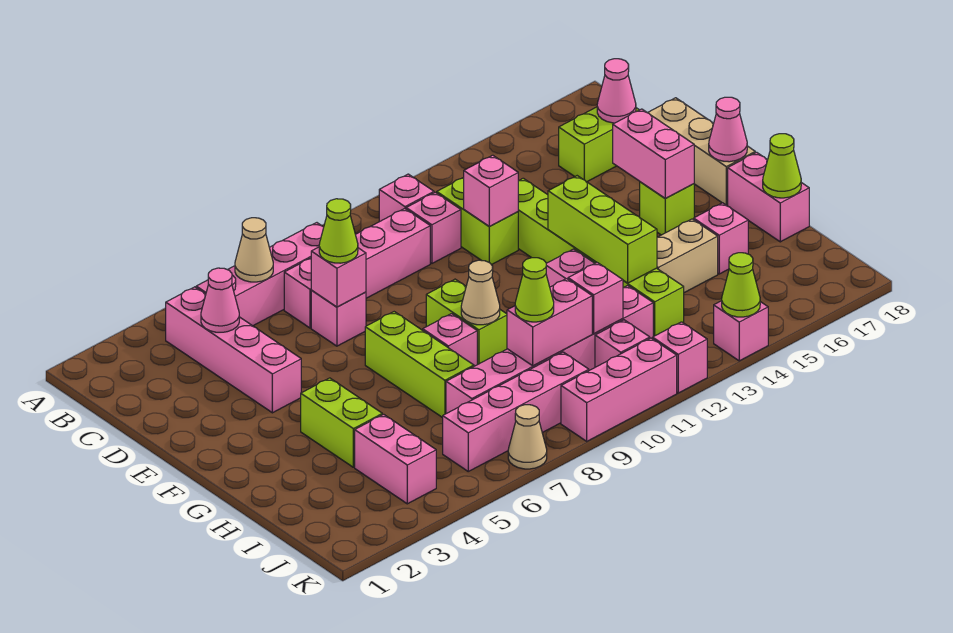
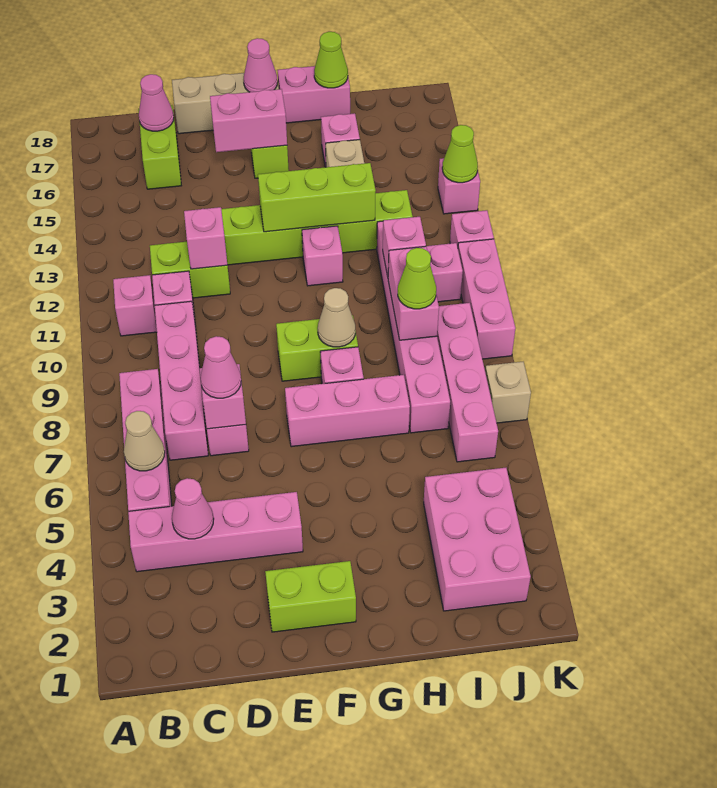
lime 1x1 cone [319,199,358,263] -> pink 1x1 cone [201,336,241,398]
lime 1x3 brick [365,312,474,418] -> pink 1x3 brick [285,375,410,447]
lime 1x2 brick [301,378,382,467] -> lime 1x2 brick moved to [265,561,356,632]
pink 1x2 brick [355,414,436,504] -> pink 2x3 brick [424,468,531,611]
tan 1x1 cone [508,405,547,469] -> tan 1x1 brick [485,362,531,423]

